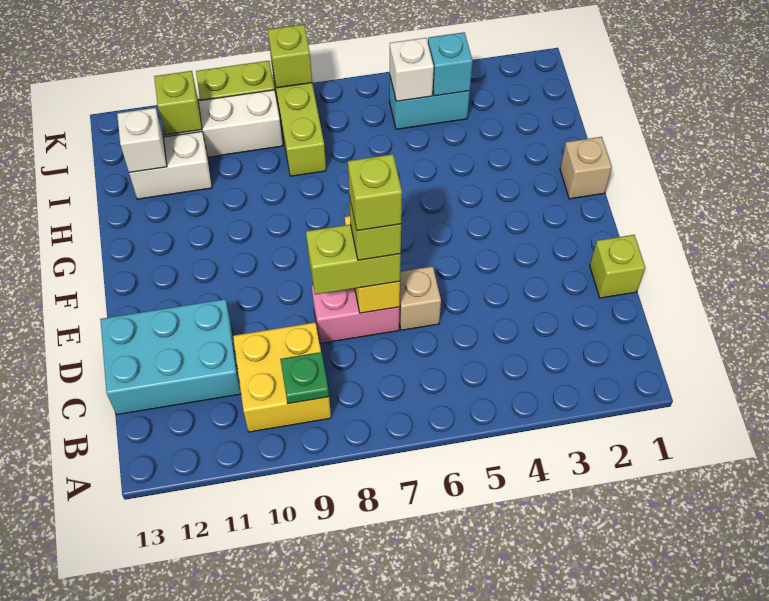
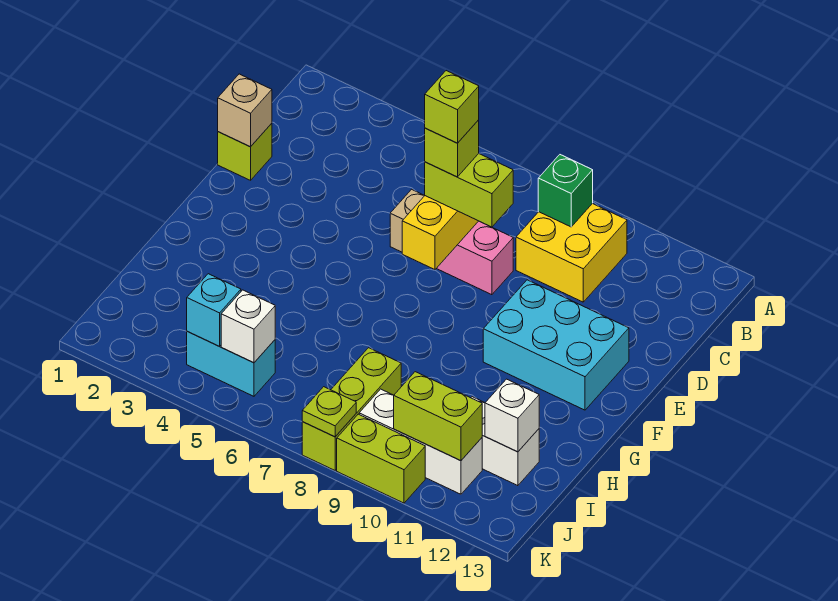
green 1x1 plate [280,352,329,404] -> green 1x1 brick [538,155,593,227]
cyan 2x3 brick [100,299,241,415] -> cyan 2x3 brick moved to [483,280,629,410]
tan 1x1 brick [560,137,612,199] -> tan 1x1 brick moved to [218,74,272,147]
lime 1x1 brick [154,71,202,135] -> lime 1x2 brick [394,372,482,461]
lime 1x1 brick [268,25,312,88] -> lime 1x1 plate [302,387,356,437]

